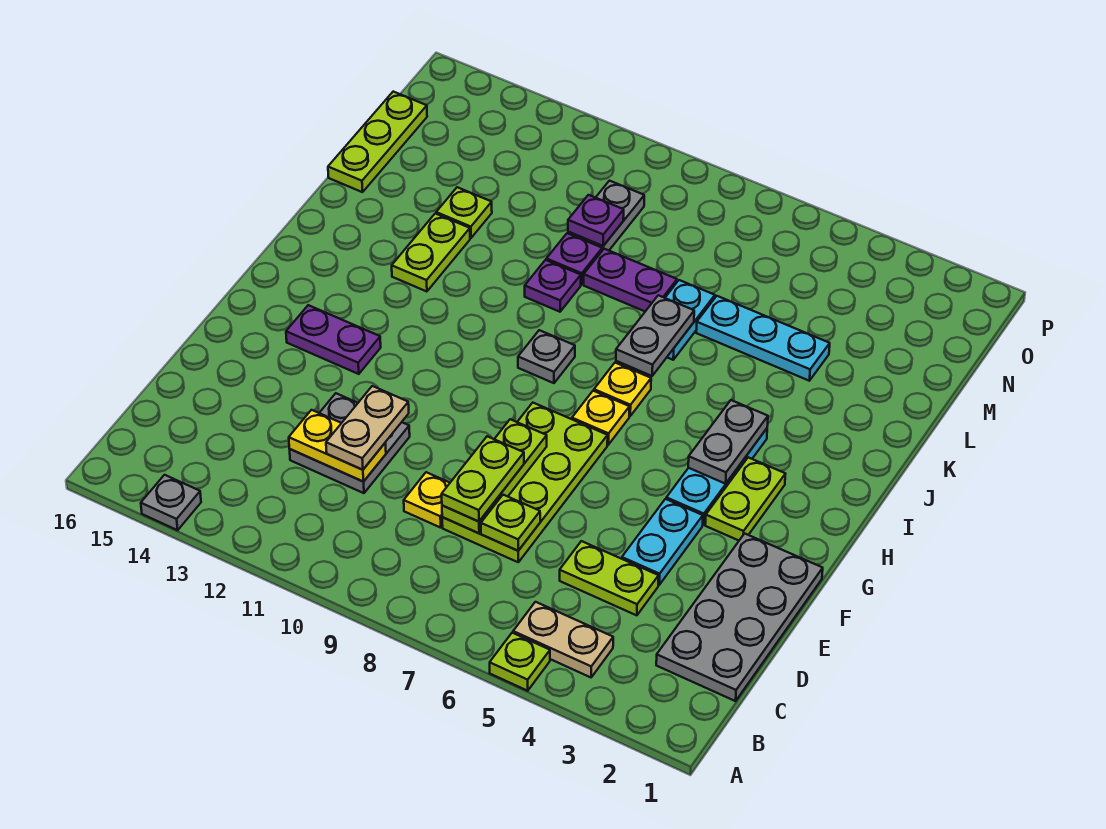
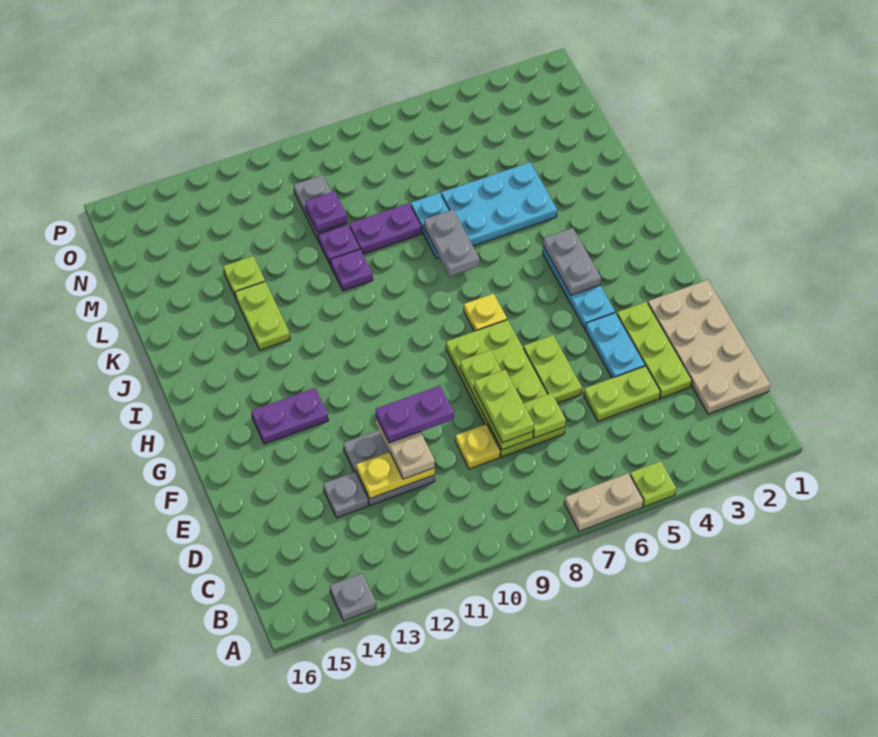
tan 1x2 plate [513,602,613,677] -> tan 1x2 plate moved to [564,473,644,531]
grey 2x4 plate [656,534,823,701] -> tan 2x4 plate [648,280,770,414]
none -> purple 1x2 plate [376,386,454,443]
lime 1x2 plate [705,457,785,540] -> lime 1x2 plate moved to [523,335,582,403]
yellow 1x1 plate [594,363,651,416] -> none
grey 1x1 plate [518,330,575,383] -> grey 1x1 plate moved to [323,472,368,518]
cyan 1x3 plate [696,296,830,381] -> cyan 2x3 plate [441,162,557,246]
lime 1x3 plate [328,92,427,192] -> lime 1x3 plate moved to [617,302,692,398]

